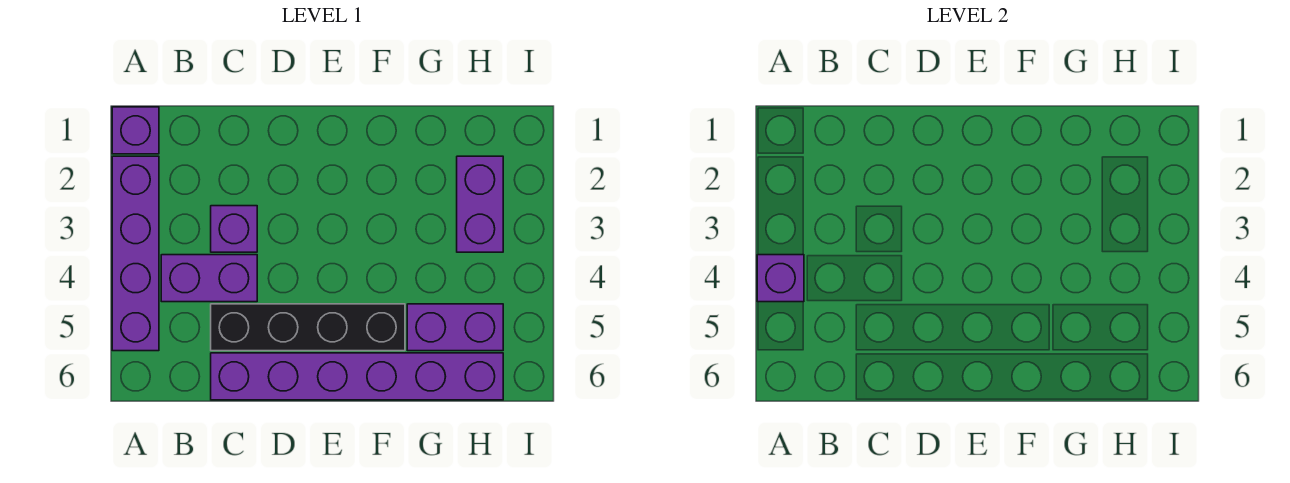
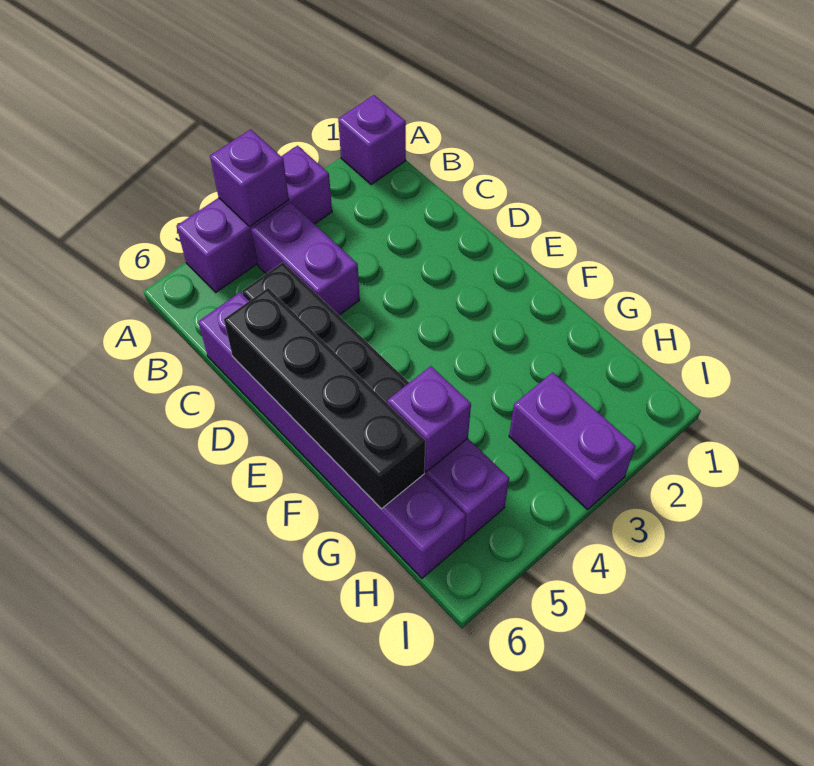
purple 1x4 brick [112,156,159,351] -> purple 1x3 brick [177,146,332,292]
purple 1x1 brick [211,206,257,252] -> purple 1x1 brick moved to [387,366,471,472]
none -> black 1x4 brick [224,288,425,509]
purple 1x2 brick [457,156,503,252] -> purple 1x2 brick turned to [509,372,636,510]

